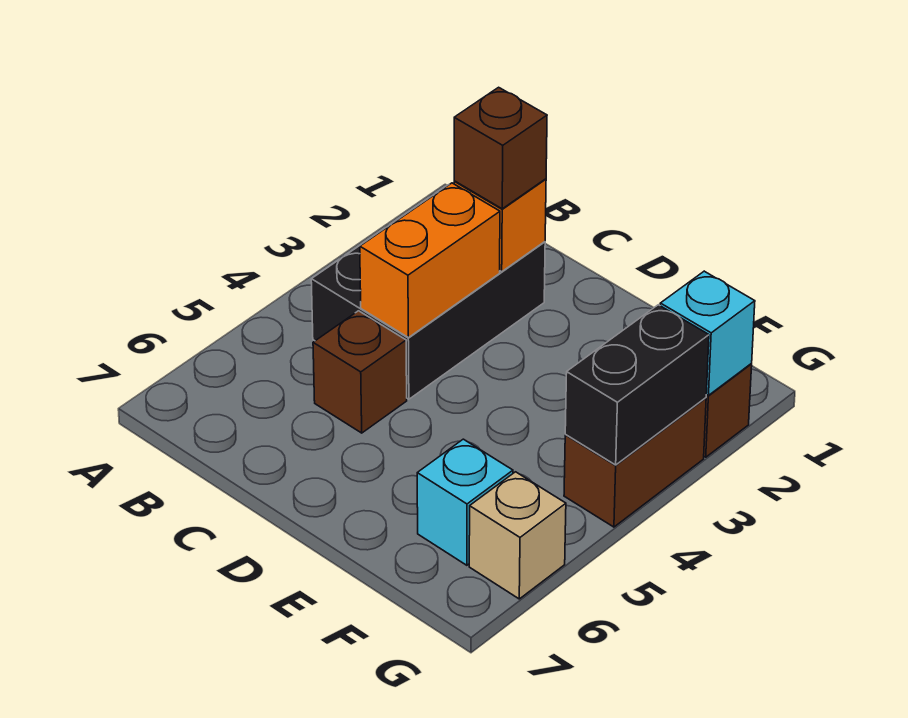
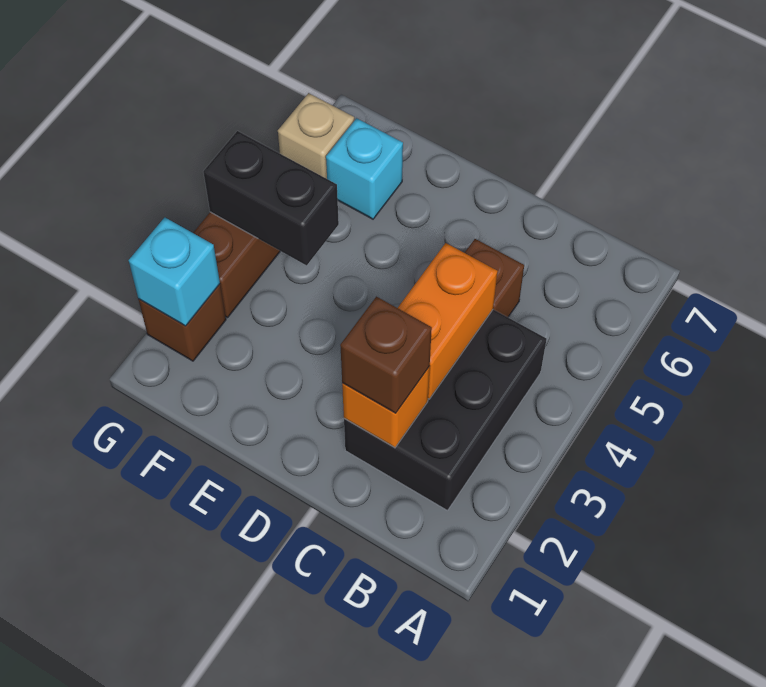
black 1x2 brick [565,305,709,465] -> black 1x2 brick turned to [203,131,339,265]

